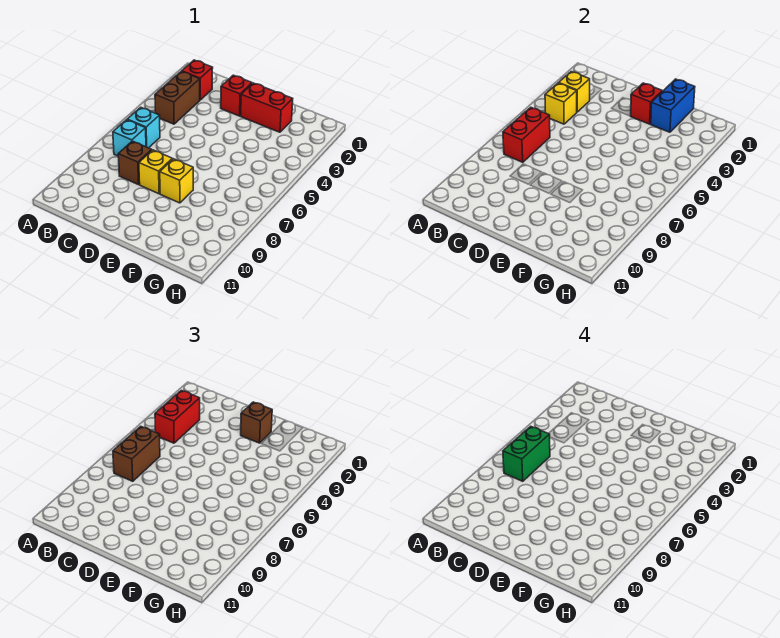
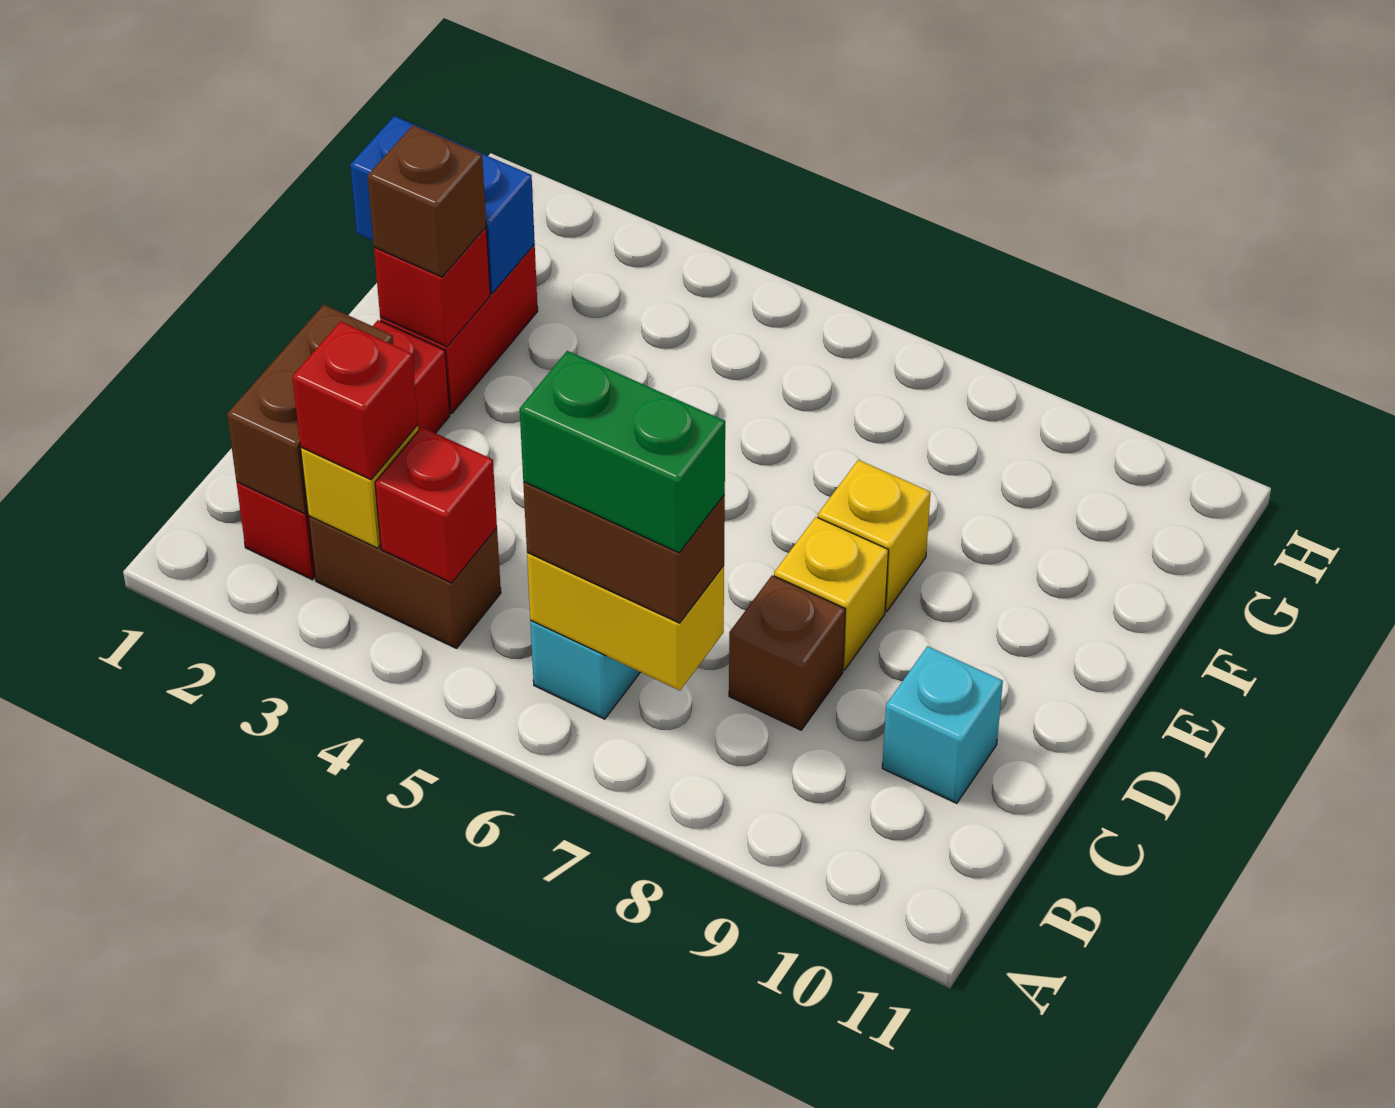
none -> brown 1x2 brick [227,305,393,514]
red 1x2 brick [155,391,200,443] -> red 1x1 brick [292,321,418,480]
yellow 1x1 brick [545,83,577,124] -> red 1x1 brick [375,427,497,583]
red 1x2 brick [503,107,550,162] -> yellow 1x2 brick [527,553,724,691]
cyan 1x1 brick [113,120,146,156] -> cyan 1x1 brick moved to [882,646,1003,803]

